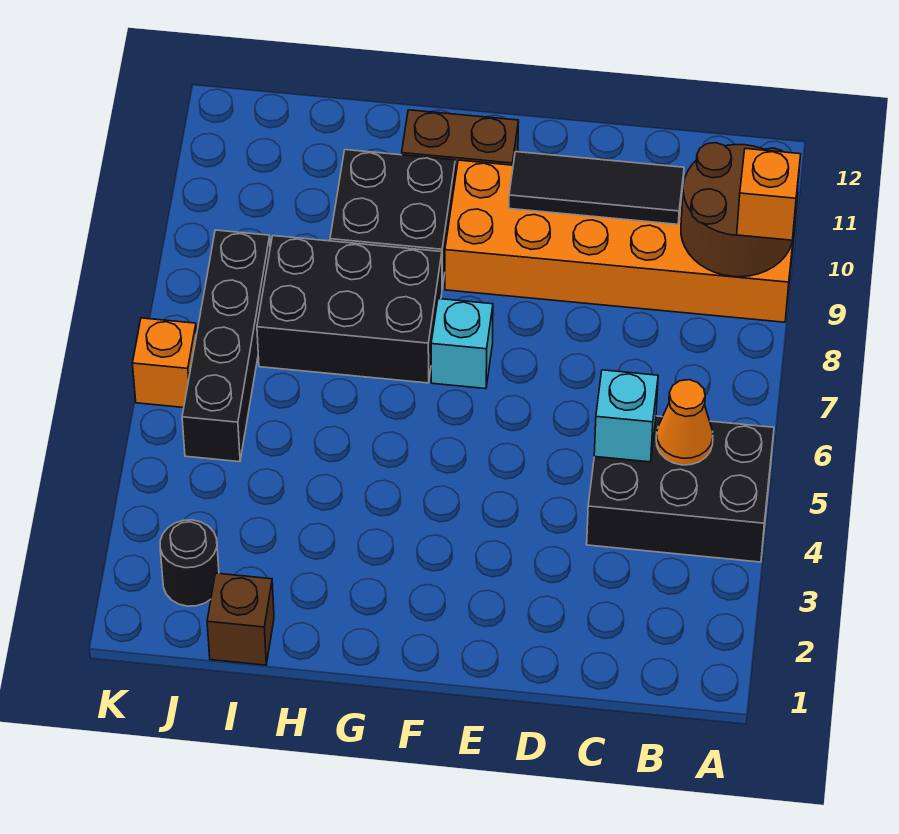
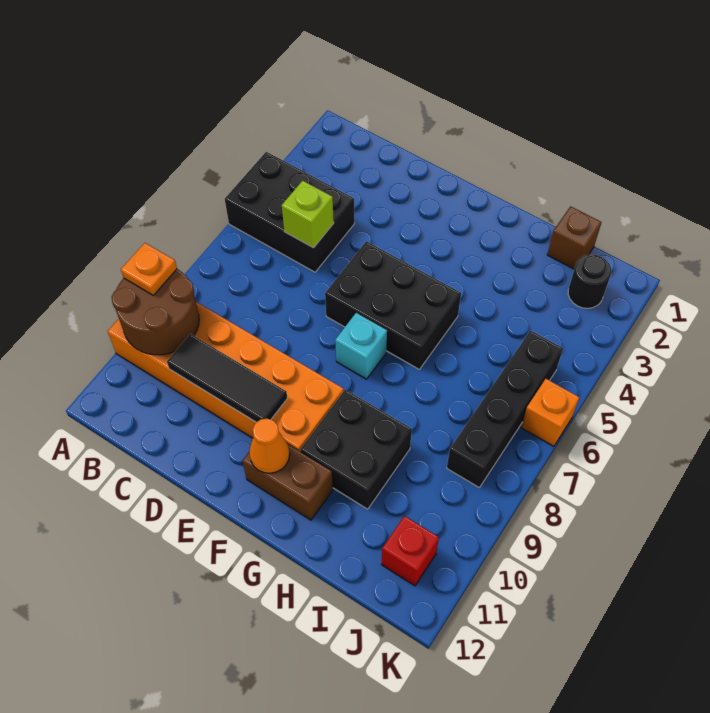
orange 1x1 brick [737,149,801,240] -> orange 1x1 plate [121,243,177,295]
orange 1x1 cone [656,380,713,465] -> orange 1x1 cone moved to [249,419,290,473]
cyan 1x1 brick [594,370,658,462] -> lime 1x1 brick [282,181,334,248]
black 2x3 brick [257,236,442,383] -> black 2x3 brick moved to [325,241,461,369]
none -> red 1x1 brick [381,516,439,586]

